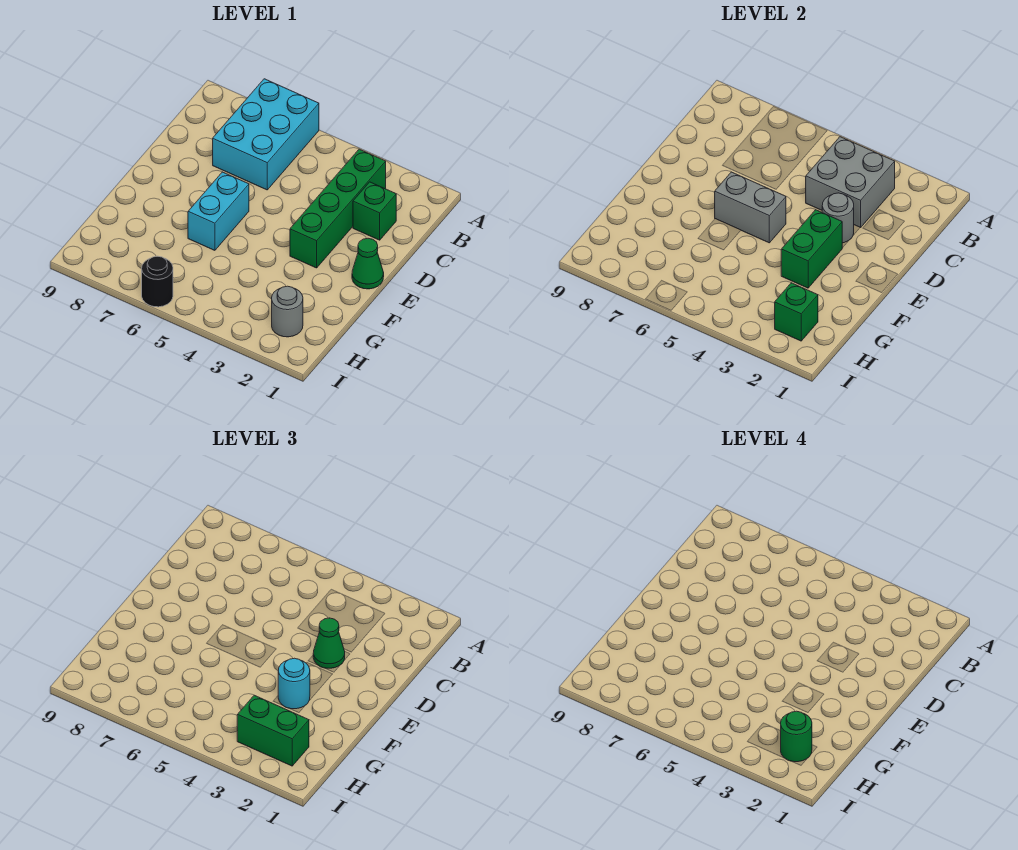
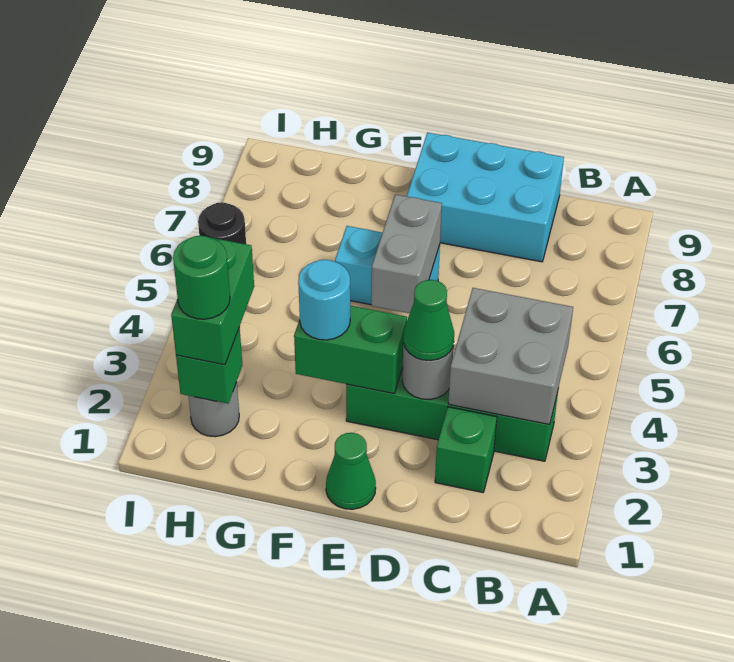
cyan 2x3 brick [213,79,319,190] -> cyan 2x3 brick moved to [407,133,564,262]

